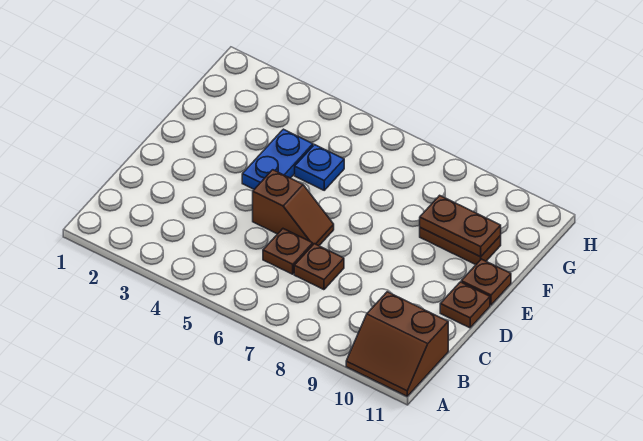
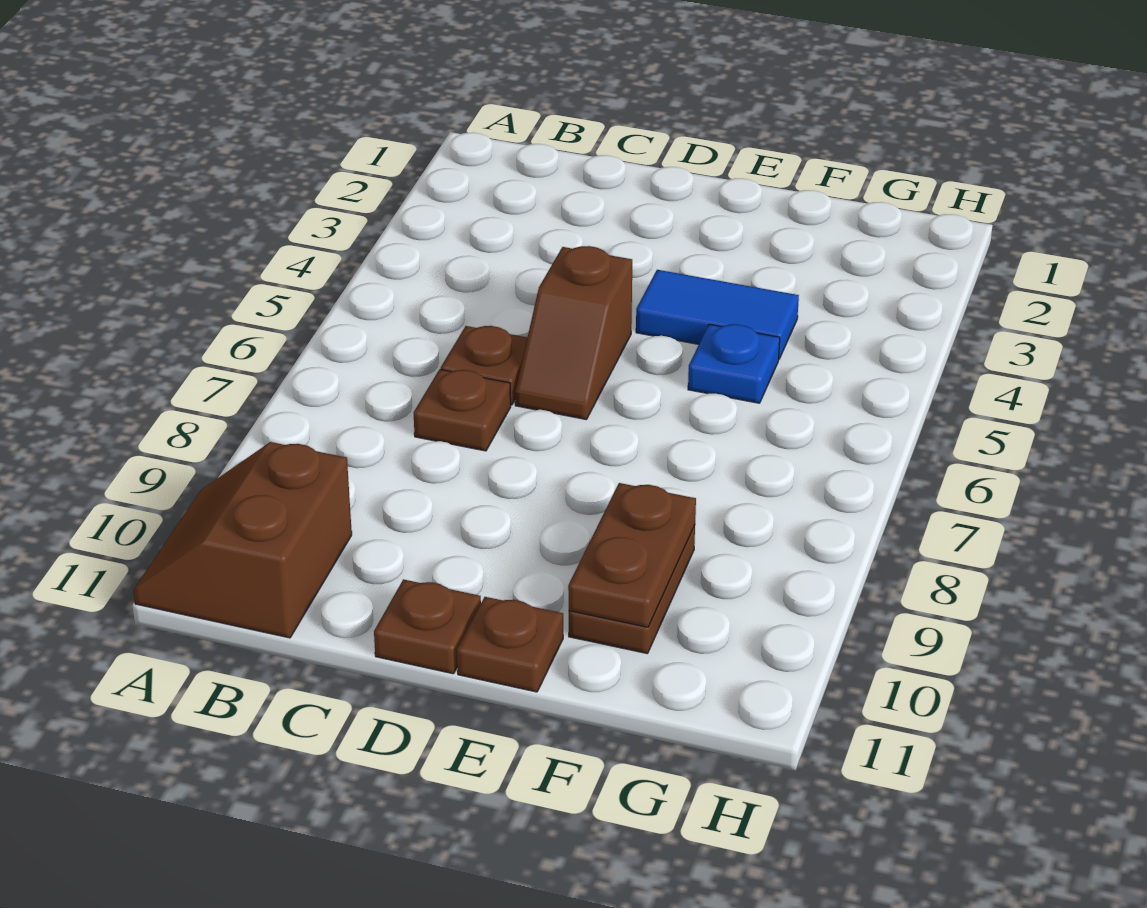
blue 1x2 plate [242,129,313,189] -> blue 1x2 tile [636,270,799,359]

